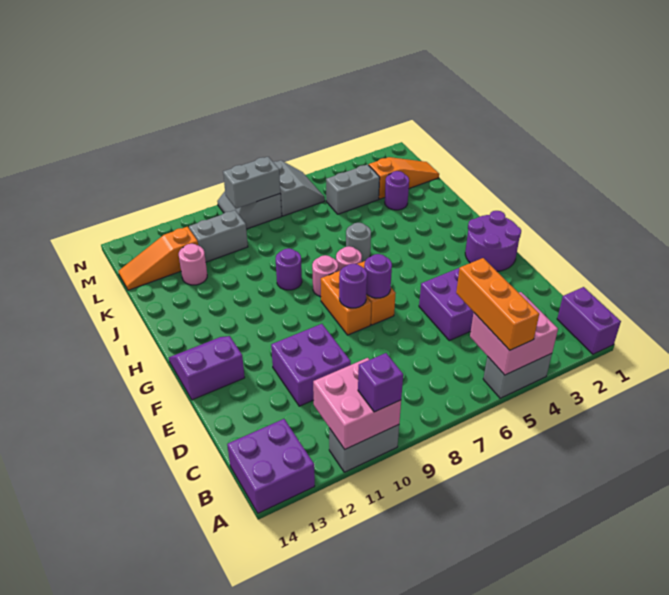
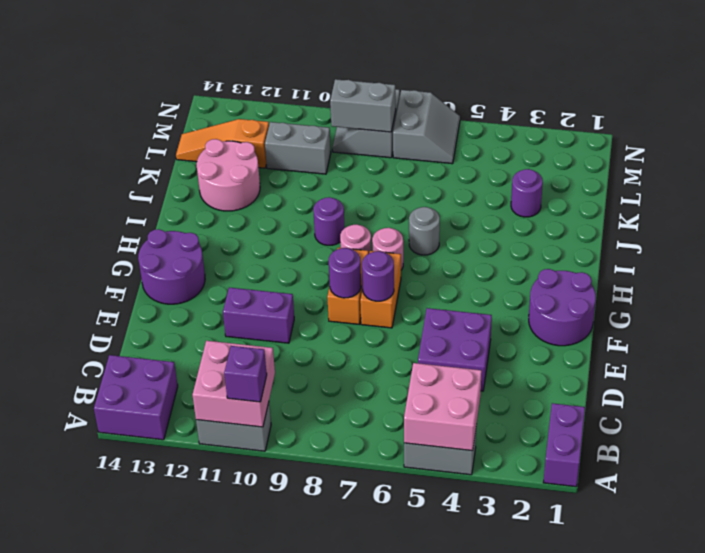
orange 1x3 brick [456,258,539,350] -> none
purple 2x2 brick [271,324,351,406] -> purple 1x2 brick [223,288,294,343]
purple 2x2 slope [169,336,245,400] -> purple 2x2 round brick [138,229,205,304]
pink 1x1 round brick [179,244,207,285] -> pink 2x2 round brick [197,139,260,211]
orange 1x3 slope [369,157,439,199] -> none
grey 1x2 brick [326,165,380,214] -> none

